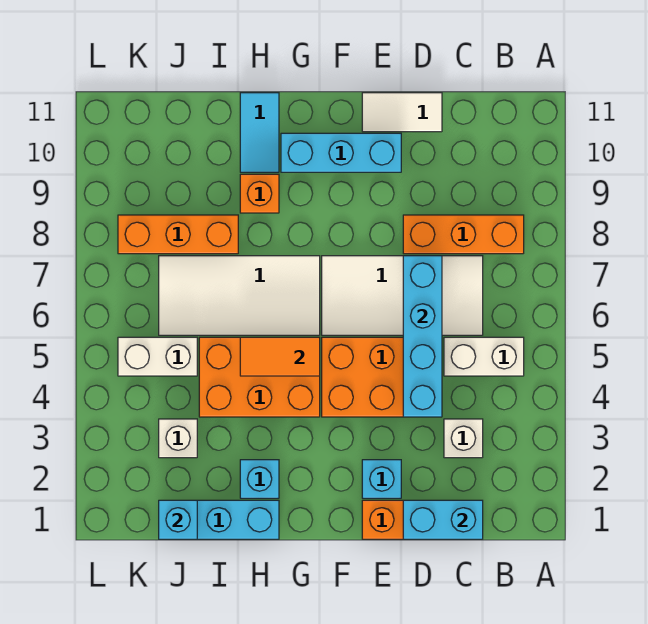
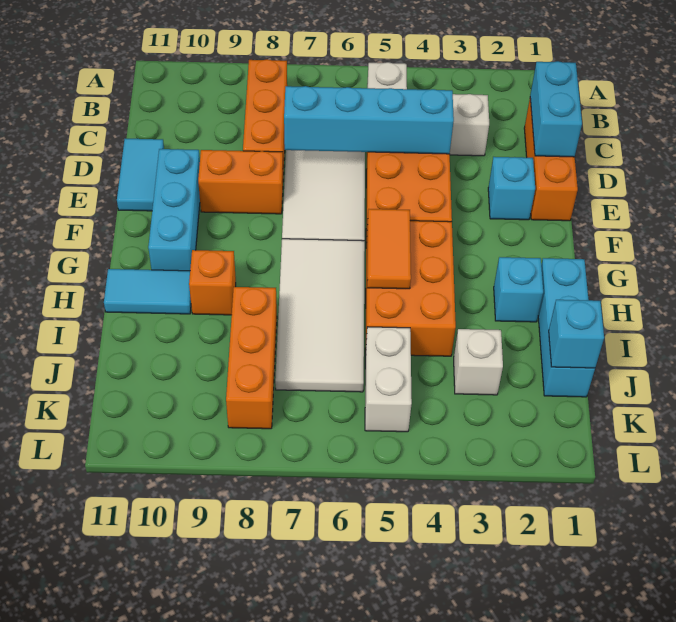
white 1x2 tile [362,93,442,132] -> cyan 1x2 tile [117,139,164,211]
none -> orange 1x2 brick [198,150,283,214]

